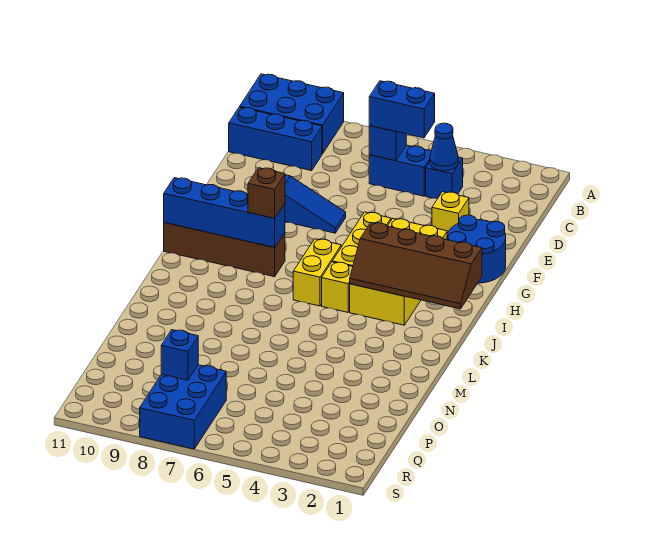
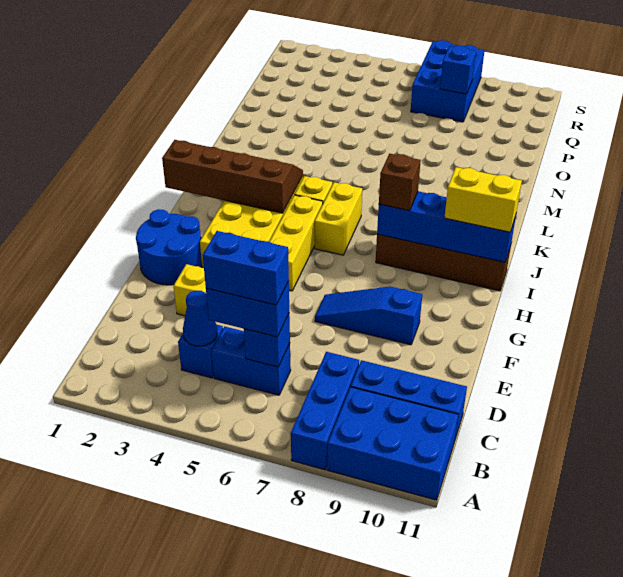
none -> blue 1x3 brick [291,352,359,470]
none -> blue 1x2 brick [203,231,289,305]
none -> yellow 1x2 brick [444,167,522,232]

